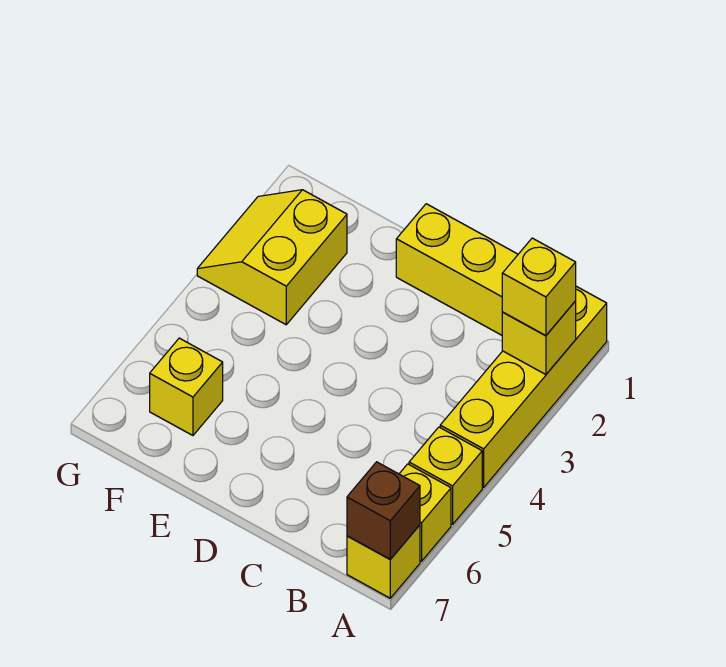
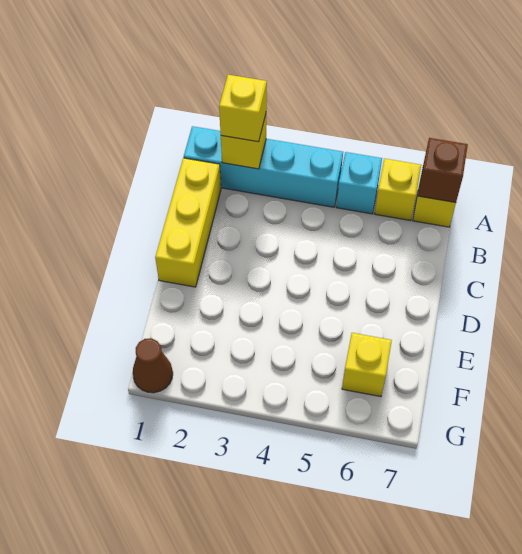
yellow 1x4 brick [440,286,607,487] -> cyan 1x4 brick [184,126,343,207]
yellow 1x1 brick [409,427,482,524] -> cyan 1x1 brick [336,152,382,214]
yellow 2x2 slope [197,190,347,325] -> none
none -> brown 1x1 cone [133,338,173,393]

